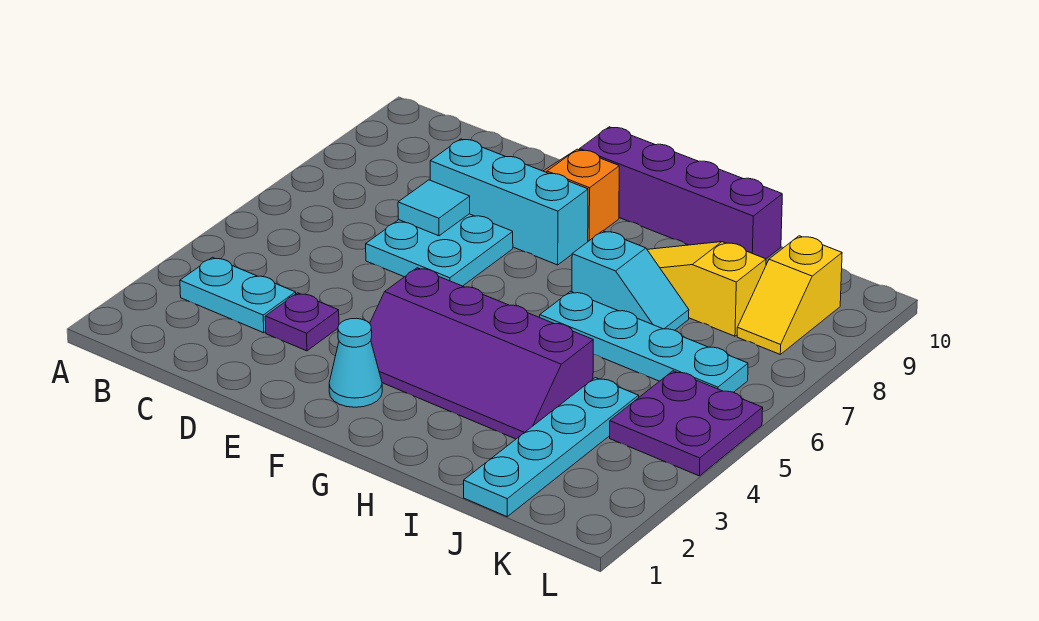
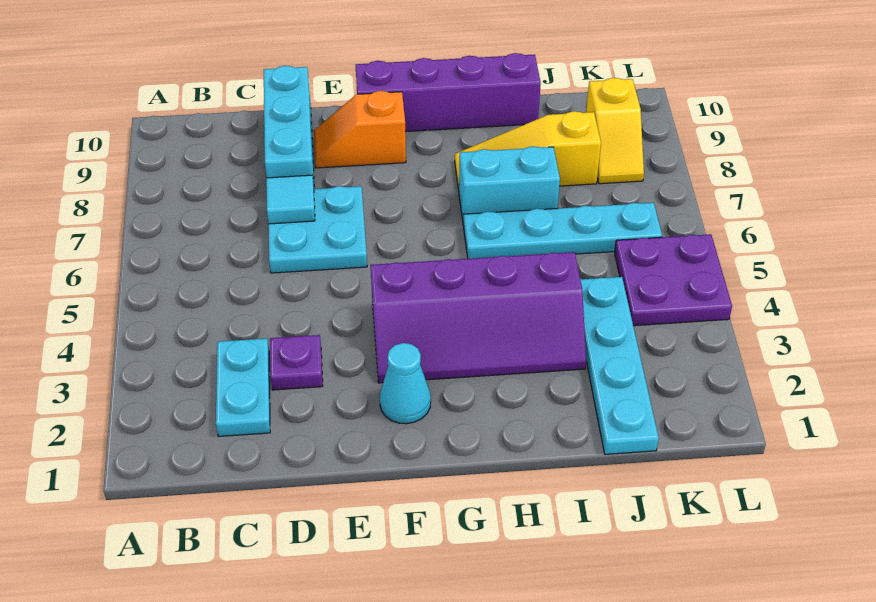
cyan 1x2 plate [180,257,296,333] -> cyan 1x2 plate turned to [216,338,270,437]
cyan 1x3 brick [430,139,588,265] -> cyan 1x3 brick turned to [264,66,314,186]
cyan 1x2 slope [572,231,689,330] -> cyan 1x2 brick [459,146,560,225]

